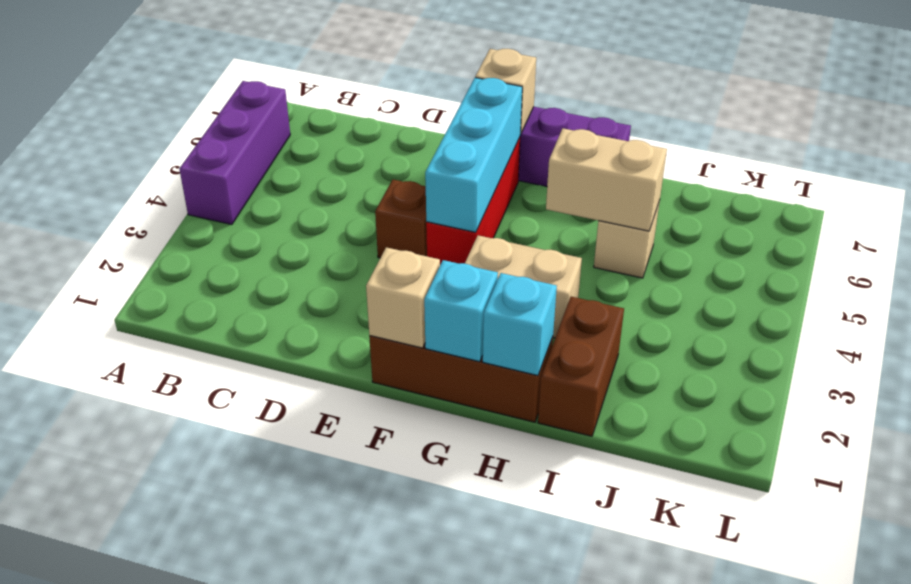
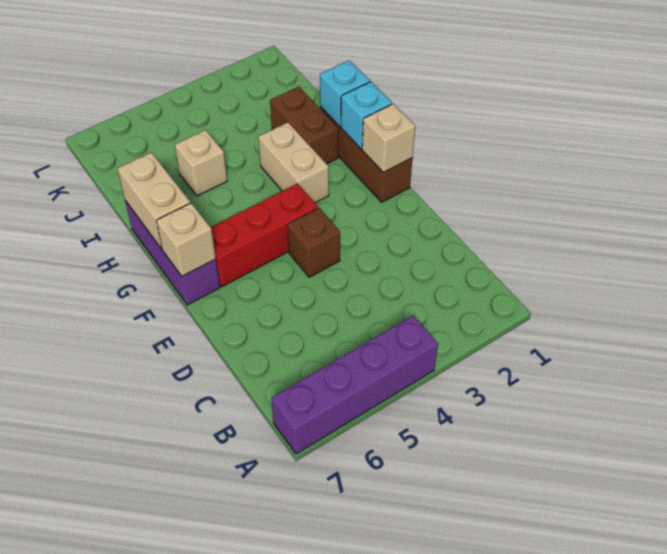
purple 1x3 brick [179,81,290,225] -> purple 1x4 brick [271,315,438,454]
cyan 1x3 brick [425,78,522,232] -> none
tan 1x2 brick [546,128,667,231] -> tan 1x2 brick moved to [117,152,190,249]
brown 1x2 brick [538,297,624,436] -> brown 1x2 brick turned to [270,87,338,164]

